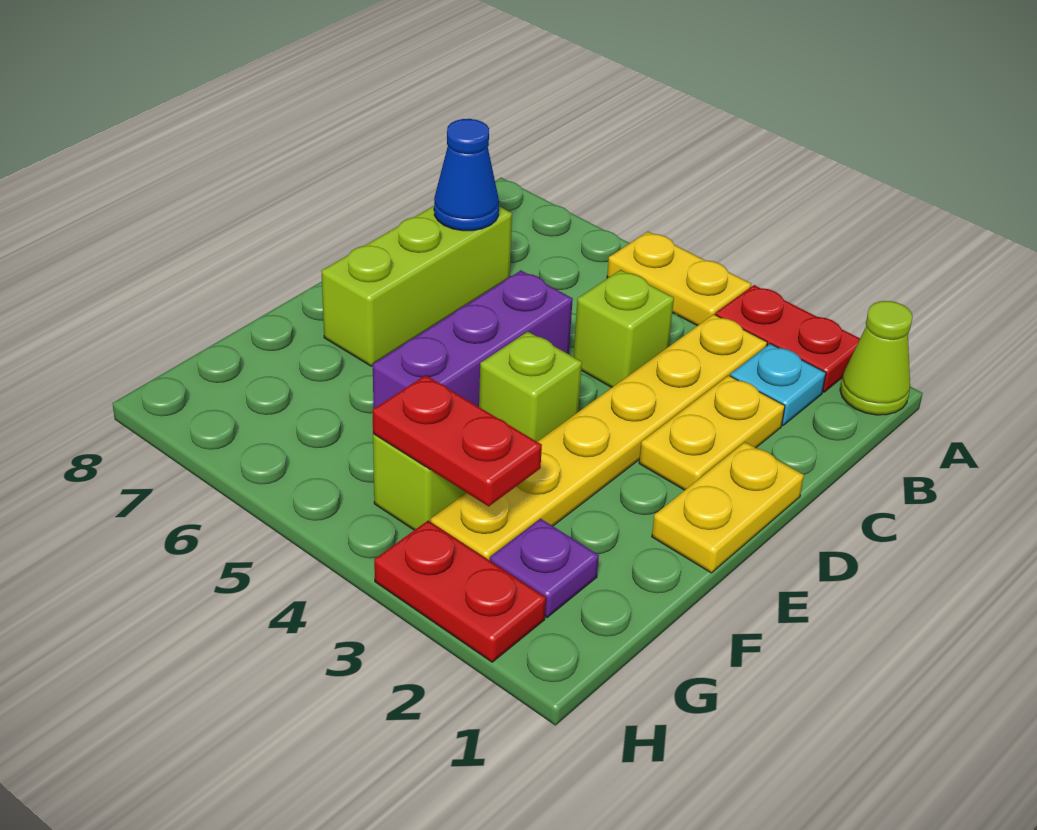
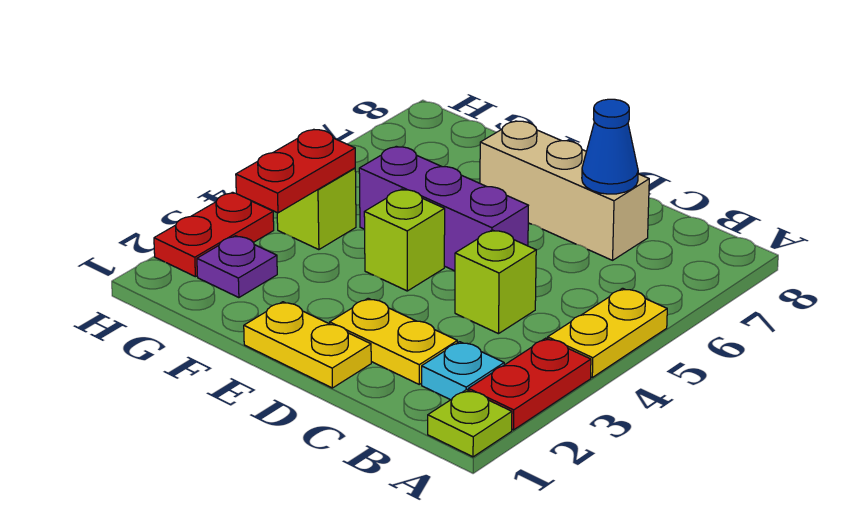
lime 1x1 cone [840,301,912,415] -> lime 1x1 plate [428,390,512,457]
yellow 1x6 plate [431,314,767,560] -> none
lime 1x3 brick [321,206,512,366] -> tan 1x3 brick [480,121,649,260]

